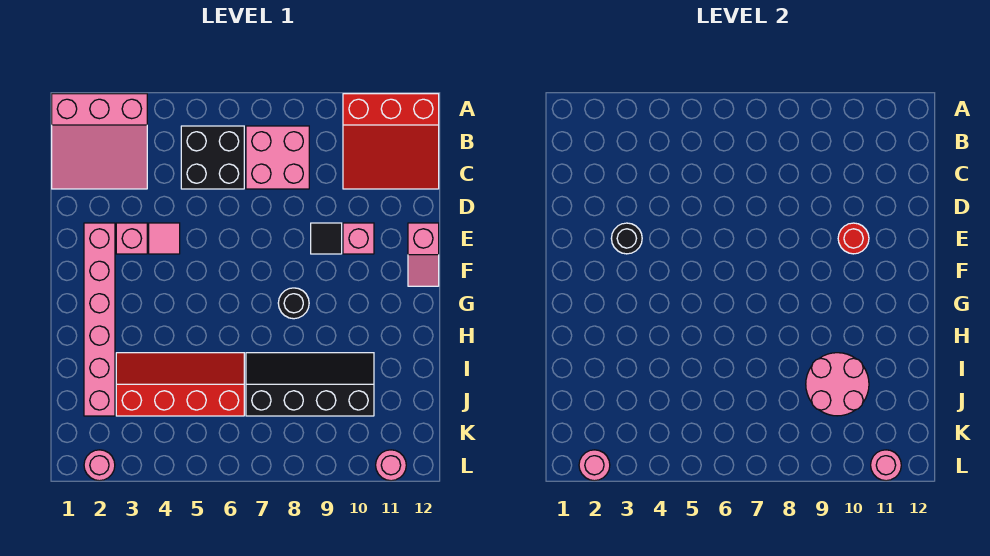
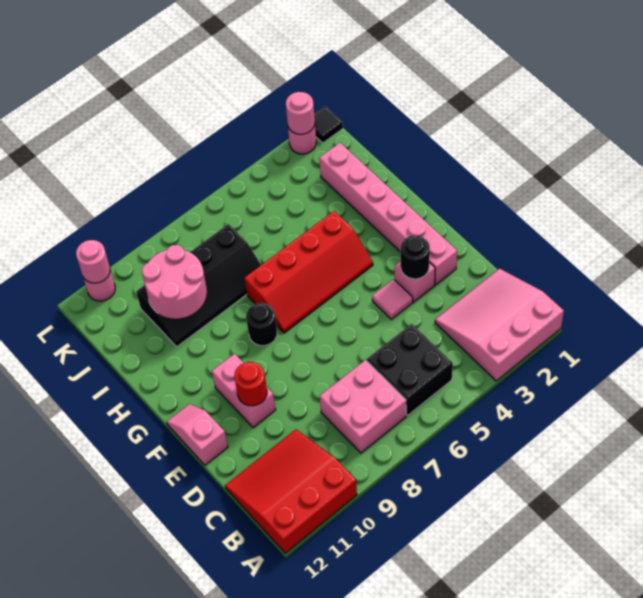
black 1x1 tile [311,223,342,254] -> black 1x1 tile moved to [314,106,343,143]
pink 1x1 brick [343,223,374,254] -> pink 1x2 brick [212,354,276,428]
red 2x4 slope [116,353,244,416] -> red 2x4 slope moved to [244,211,373,333]

